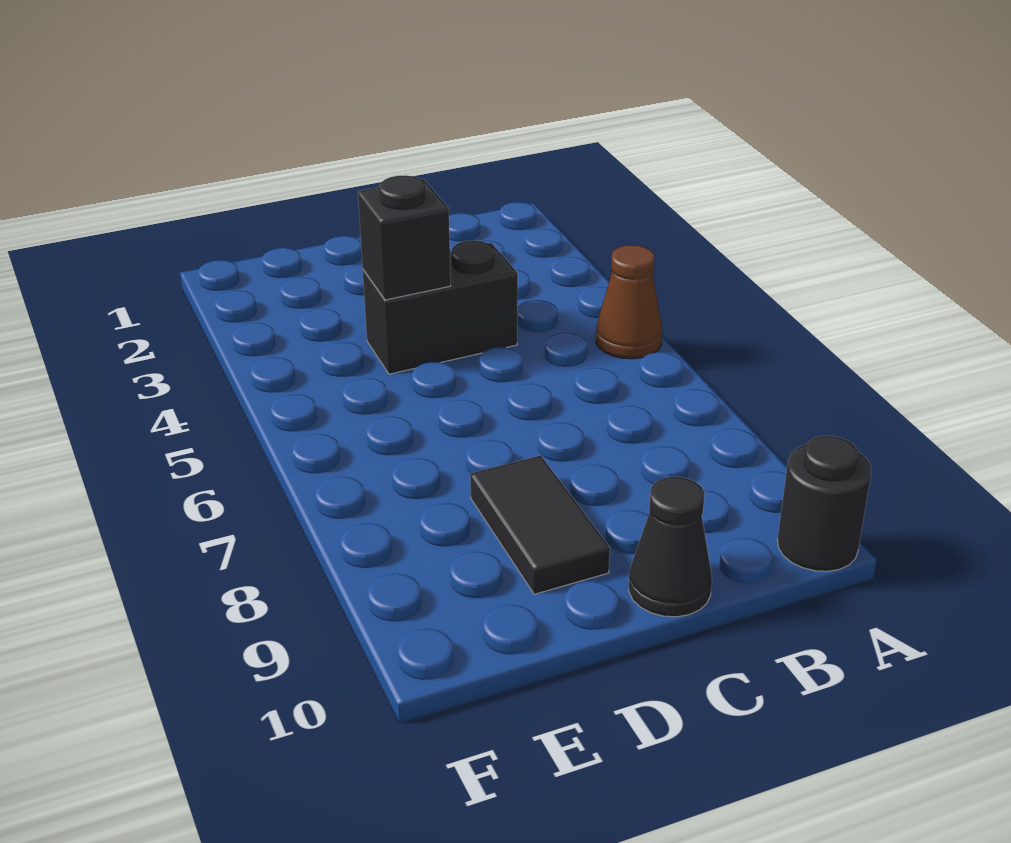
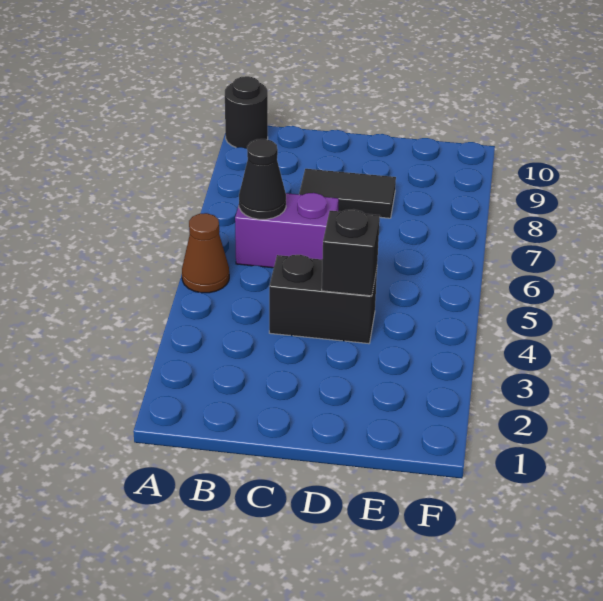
none -> purple 1x2 brick [235,193,339,268]
black 1x1 cone [629,477,712,617] -> black 1x1 cone moved to [239,139,286,219]
black 1x2 tile [470,455,610,594] -> black 1x2 tile turned to [299,169,396,218]

